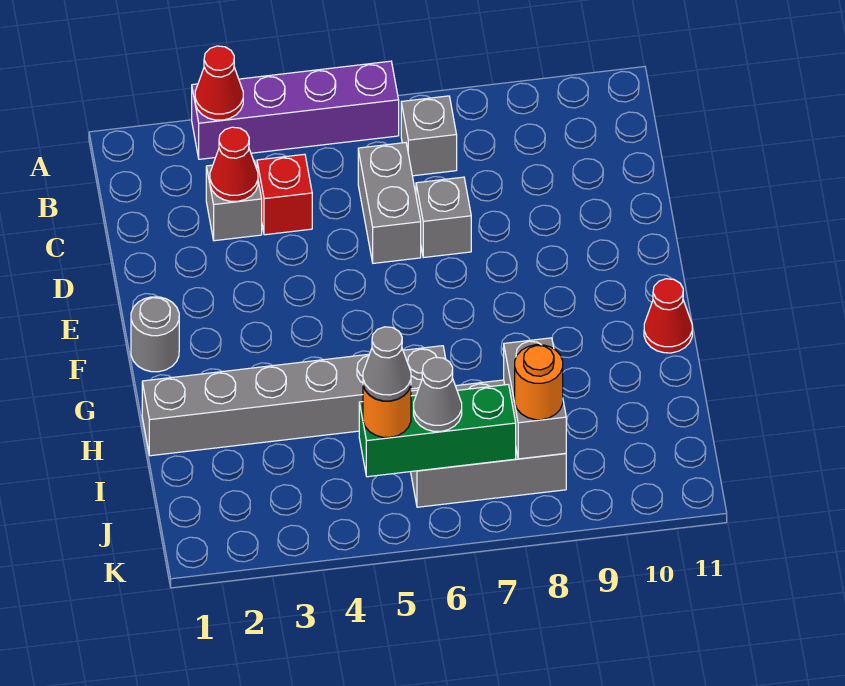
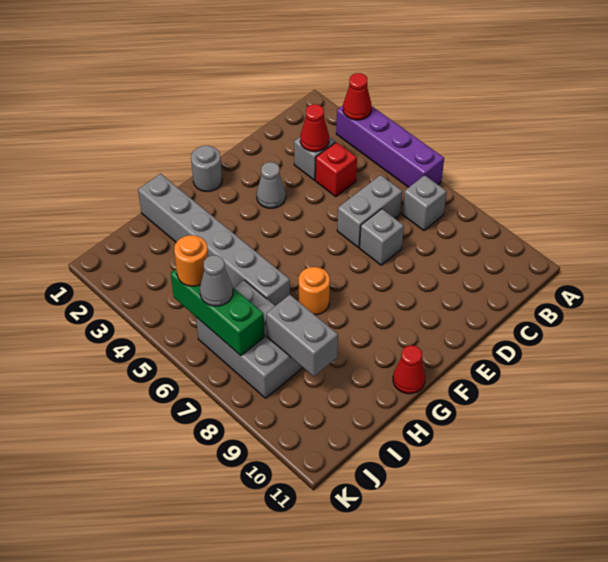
grey 1x2 brick [504,338,566,459] -> grey 1x2 brick turned to [266,295,338,376]
grey 1x1 cone [363,327,411,401] -> grey 1x1 cone moved to [257,162,286,208]
orange 1x1 round brick [515,345,563,420] -> orange 1x1 round brick moved to [299,267,330,315]

